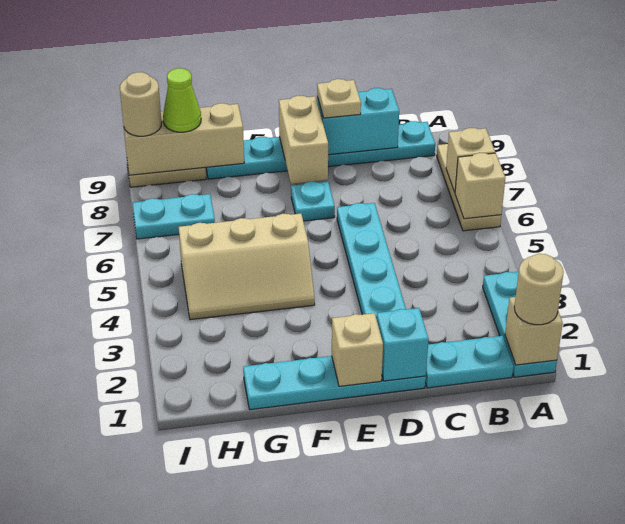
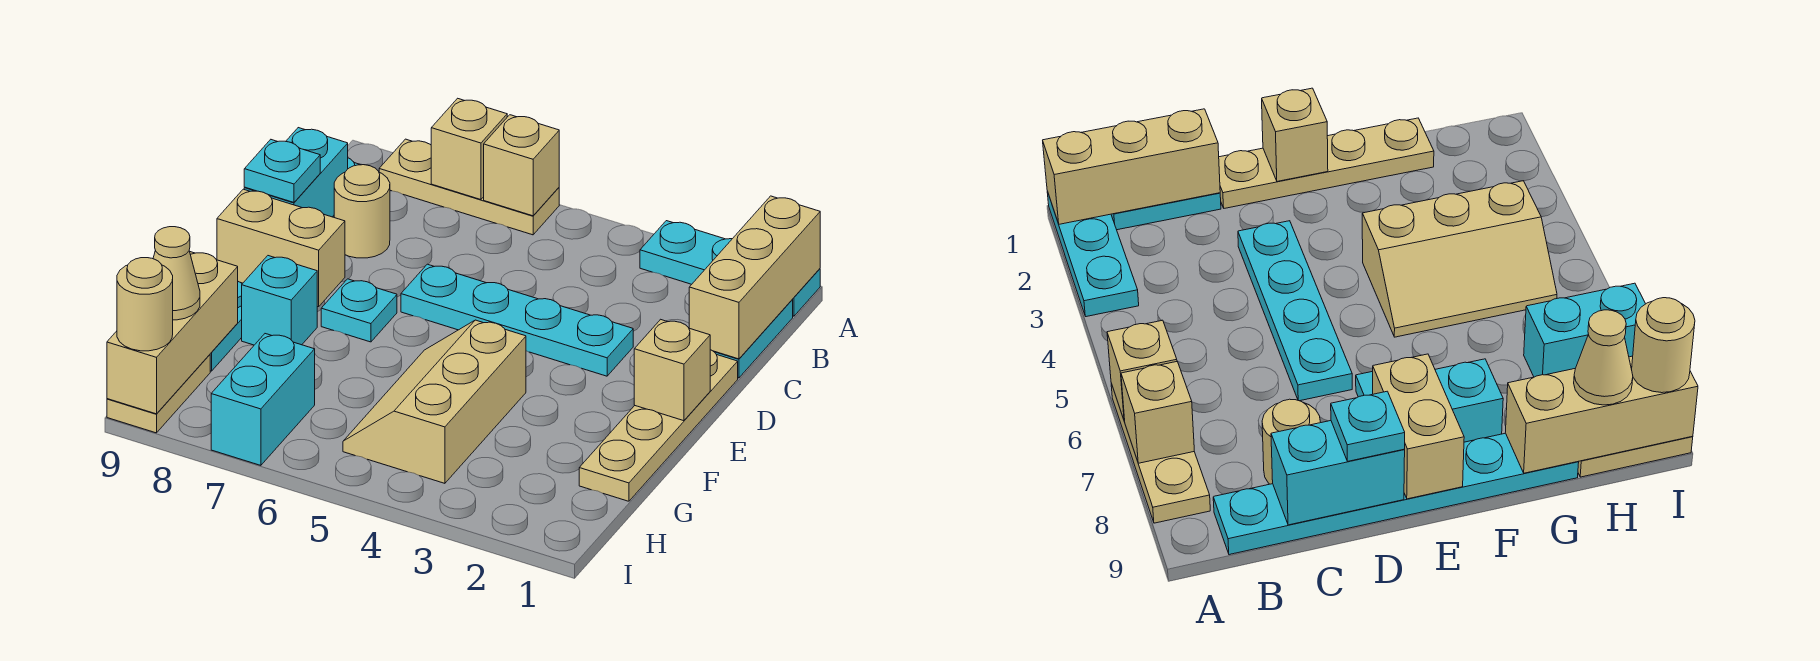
tan 1x1 brick [505,297,563,365] -> tan 1x3 brick [689,196,820,359]
tan 1x1 round brick [514,254,564,325] -> tan 1x1 round brick moved to [334,165,390,258]
cyan 1x4 plate [243,356,426,410] -> tan 1x4 plate [579,350,738,501]
cyan 1x1 brick [377,308,428,381] -> cyan 1x1 brick moved to [242,256,317,345]
tan 1x1 plate [317,79,361,118] -> cyan 1x1 plate [244,140,320,202]
tan 2x3 slope [179,214,315,320] -> tan 2x3 slope turned to [343,320,526,483]
cyan 1x2 plate [132,194,215,239] -> cyan 1x2 brick [211,334,315,465]
lime 1x1 cone [163,68,201,132] -> tan 1x1 cone [153,227,200,320]

